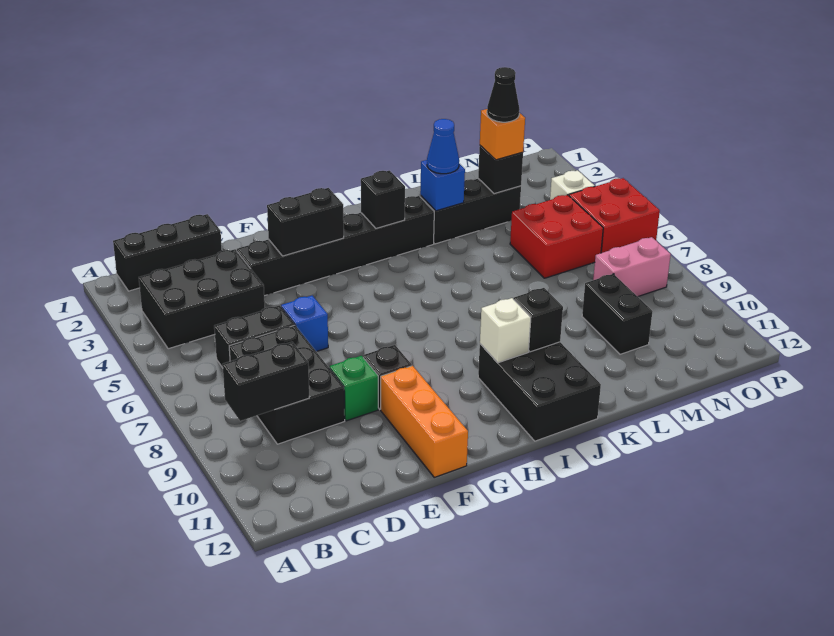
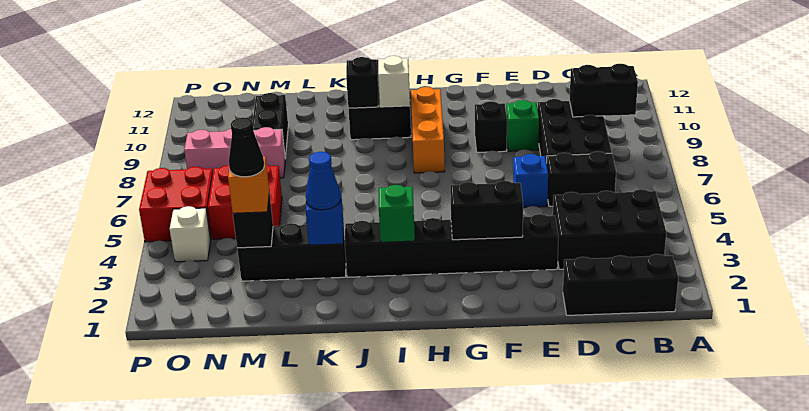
orange 1x3 brick [381,366,468,477] -> orange 1x3 brick moved to [411,87,445,173]
black 1x1 brick [361,171,405,229] -> green 1x1 brick [379,185,415,242]
pink 1x2 brick [593,237,671,297] -> pink 1x3 brick [184,127,285,178]

